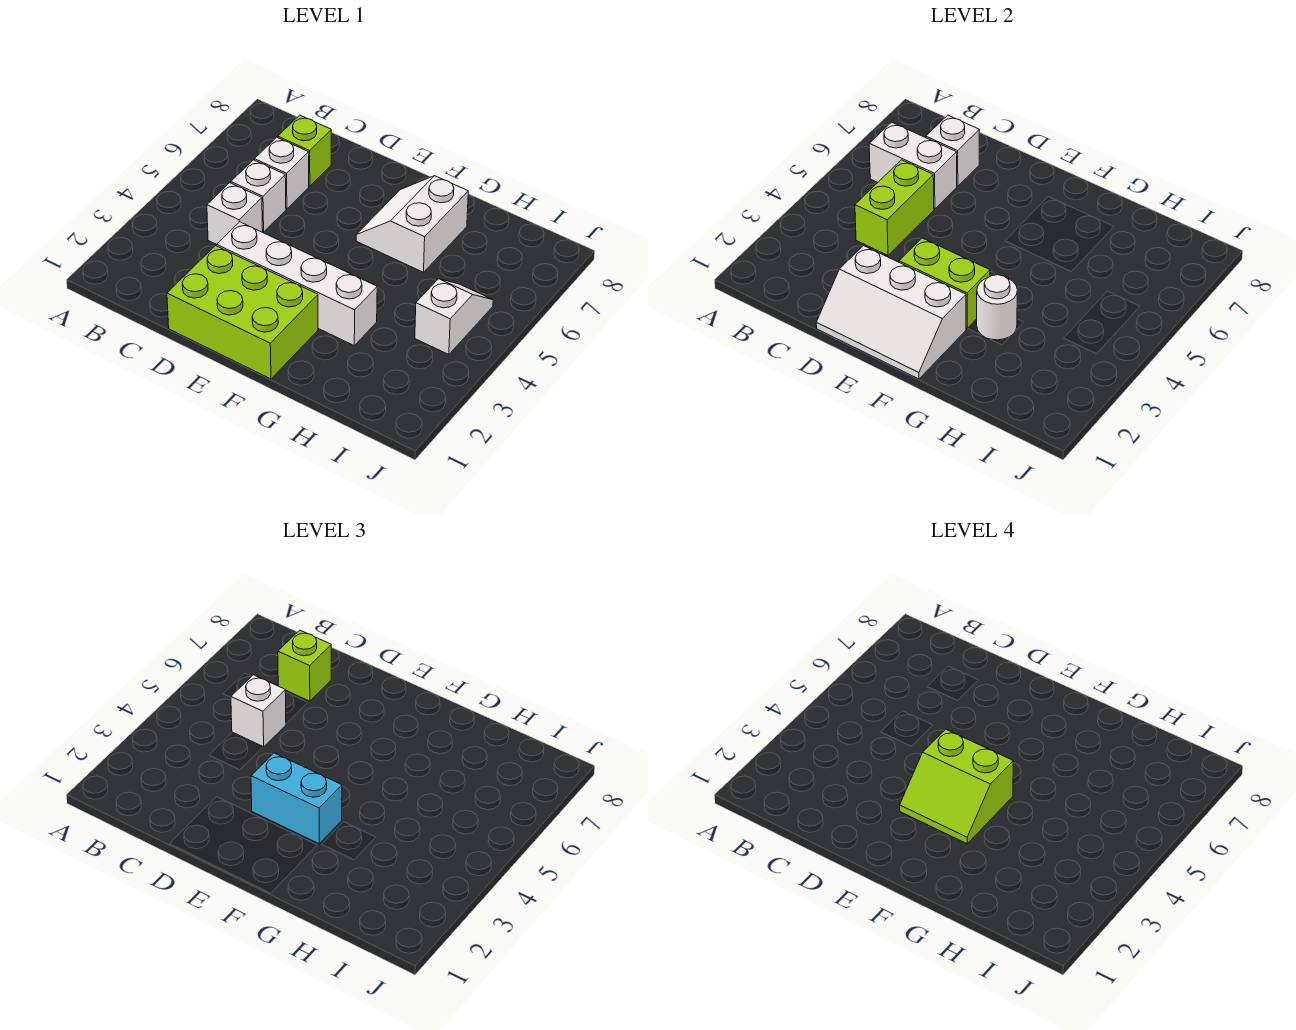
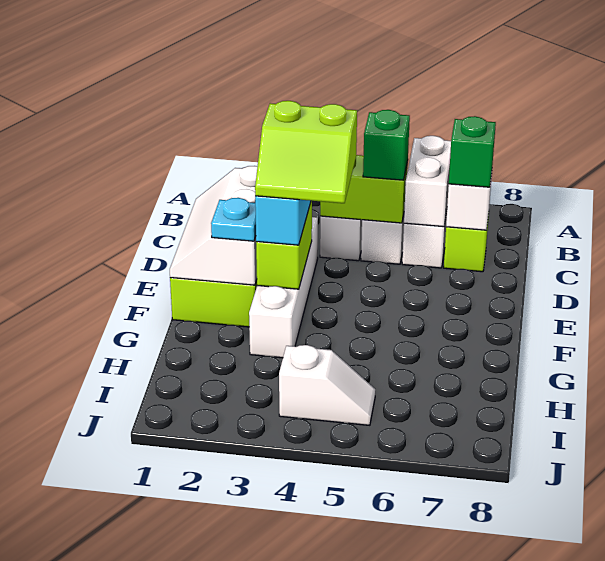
white 1x1 brick [231,675,286,747] -> green 1x1 brick [363,110,410,180]
lime 1x1 brick [278,630,331,701] -> green 1x1 brick [449,116,496,187]
lime 2x2 slope [900,729,1013,844] -> lime 2x2 slope turned to [255,101,357,203]
none -> cyan 1x1 plate [211,198,256,241]
white 2x2 slope [356,176,468,272] -> none
white 1x1 round brick [977,275,1017,340] -> none

